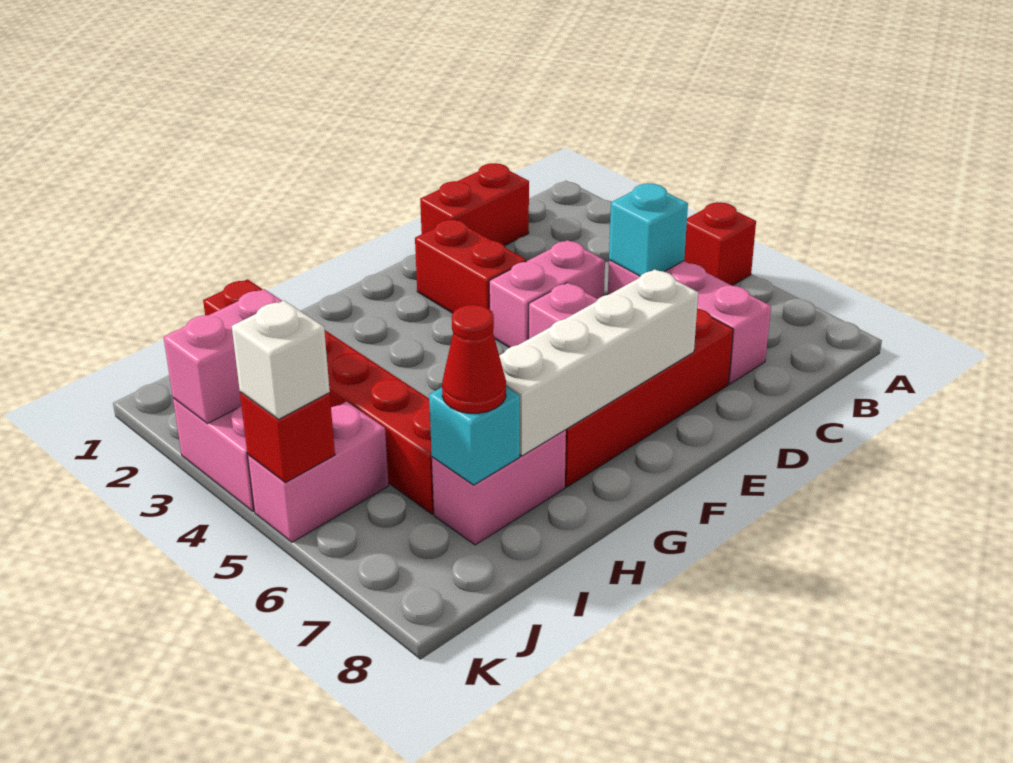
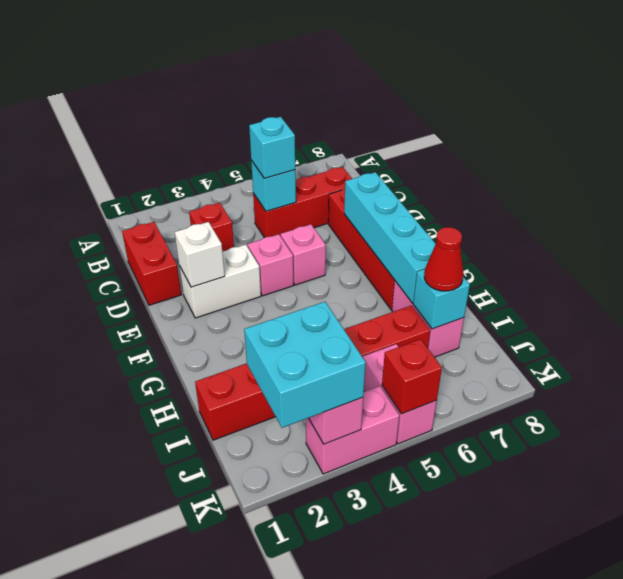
red 1x1 brick [684,202,756,286] -> red 1x1 brick moved to [189,203,234,252]
pink 1x3 brick [608,260,771,384] -> red 1x3 brick [253,167,352,238]
none -> cyan 1x1 brick [249,117,295,178]
pink 1x2 brick [489,240,605,348] -> pink 1x1 brick [248,234,294,296]
red 1x2 brick [415,219,526,313] -> white 1x2 brick [179,245,261,318]
white 1x4 brick [499,269,698,456] -> cyan 1x4 brick [344,172,436,303]
none -> cyan 2x2 brick [244,302,366,428]
white 1x1 brick [232,301,330,419] -> white 1x1 brick moved to [175,222,225,287]

